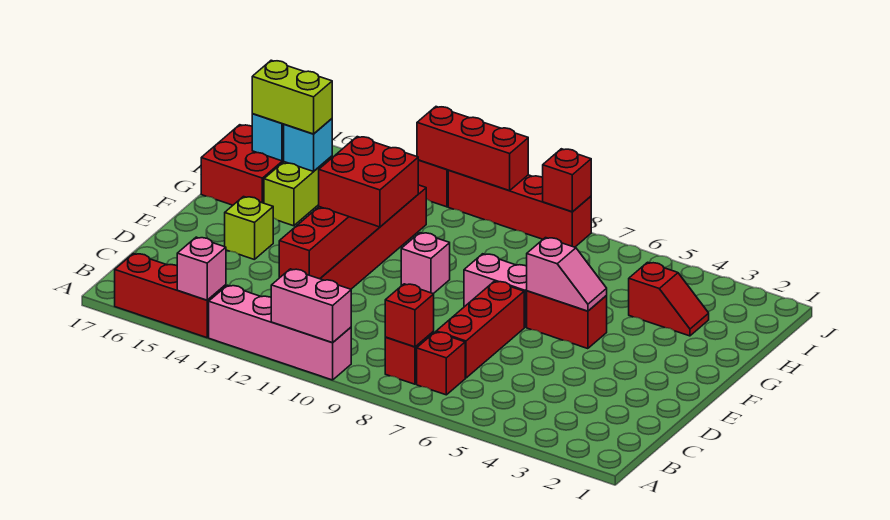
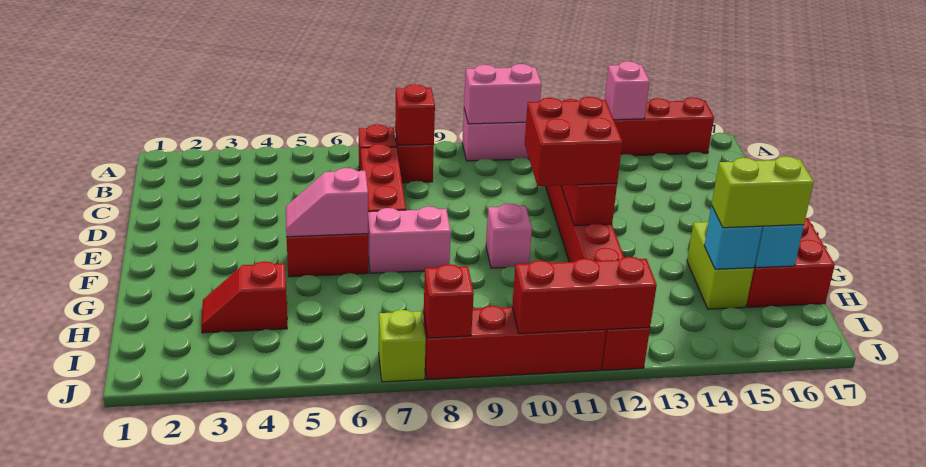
lime 1x1 brick [225,197,273,260] -> lime 1x1 brick moved to [379,310,426,382]

